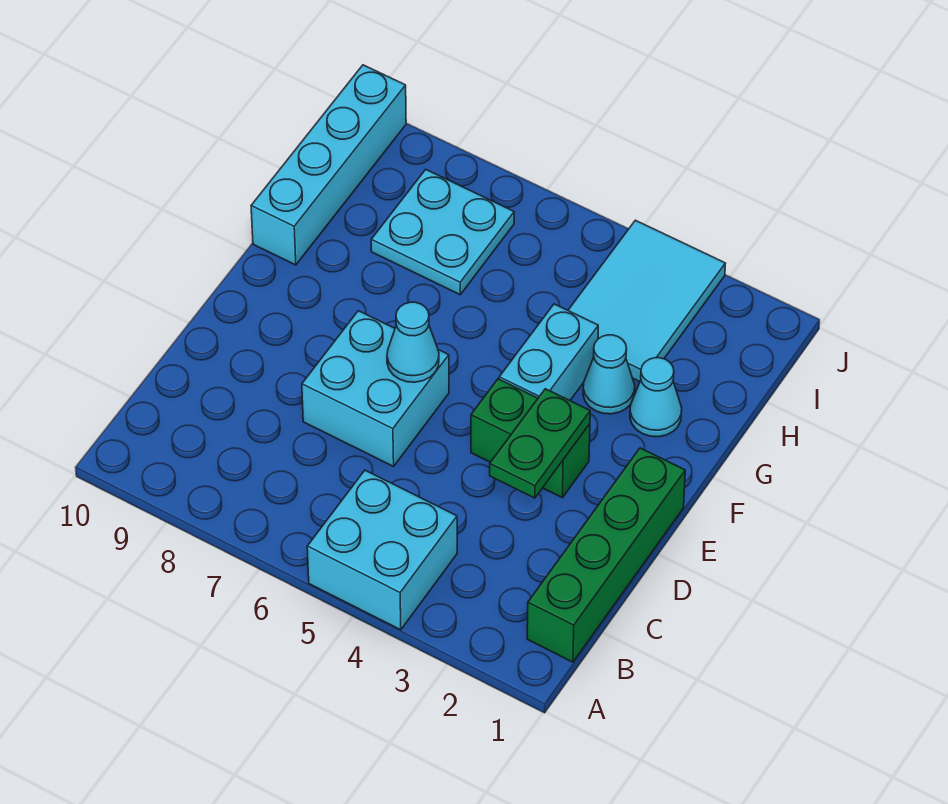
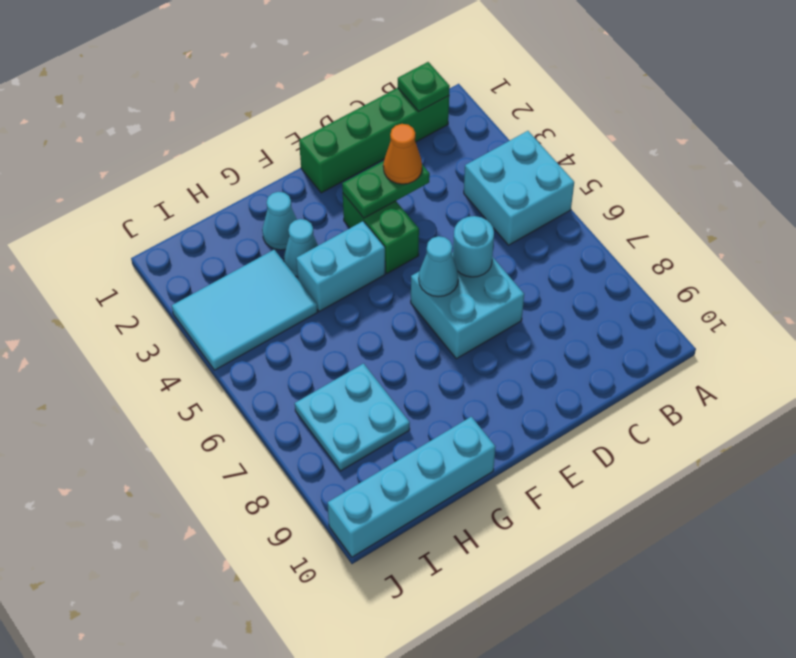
none -> green 1x1 plate [398,62,450,111]
none -> orange 1x1 cone [383,124,422,184]
none -> cyan 1x1 round brick [453,216,494,277]

